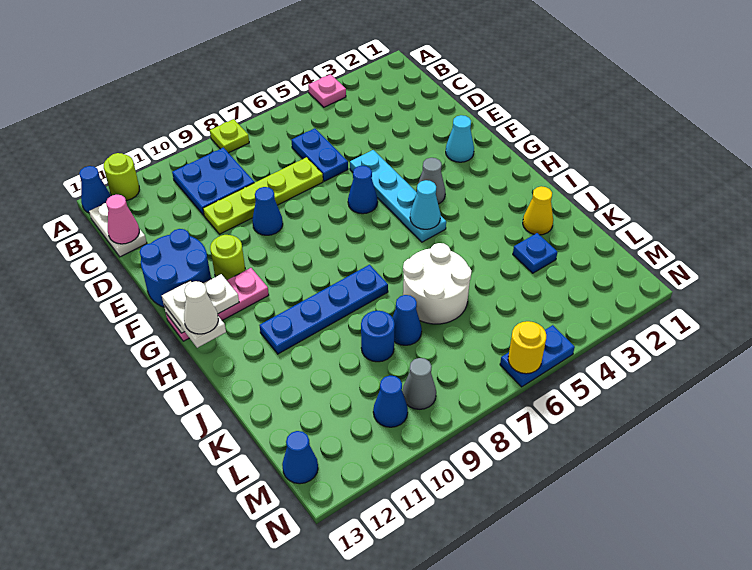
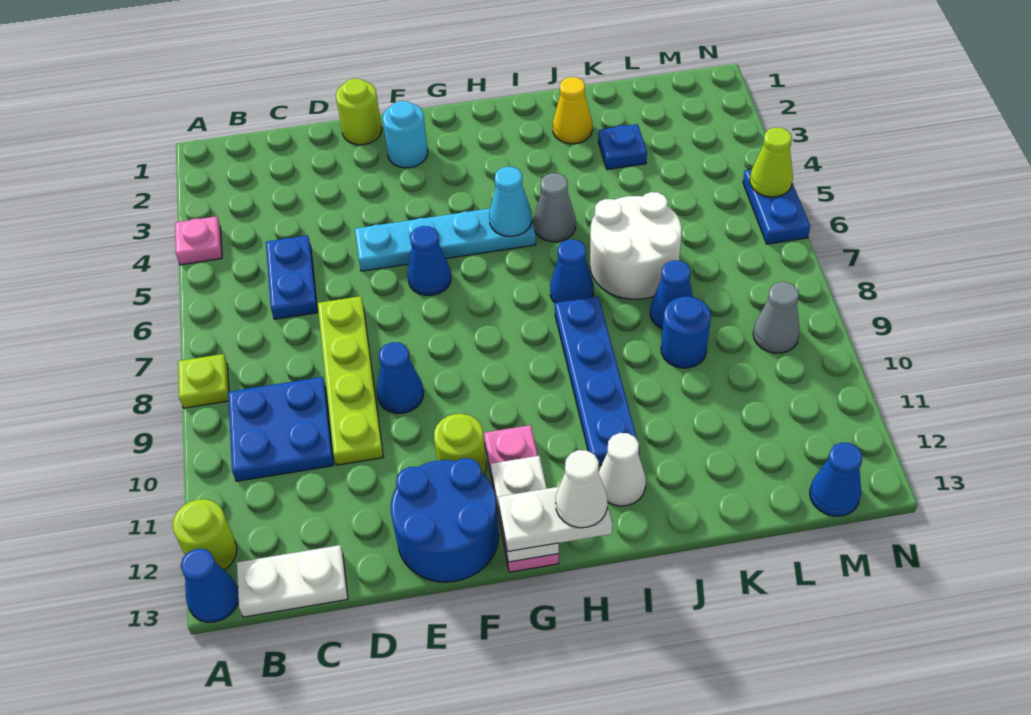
blue 1x2 plate [291,128,348,181] -> blue 1x2 plate turned to [266,235,318,319]
pink 1x1 cone [106,195,139,244] -> none
none -> lime 1x1 round brick [336,79,382,145]
cyan 1x1 cone [446,115,474,162] -> cyan 1x1 round brick [383,101,428,168]
grey 1x1 cone [416,158,445,204] -> grey 1x1 cone moved to [534,173,576,242]
none -> white 1x1 cone [598,433,646,506]
blue 1x1 cone [373,376,408,427] -> blue 1x1 cone moved to [550,239,594,303]
none -> lime 1x1 cone [750,127,793,197]
yellow 1x1 round brick [508,321,546,374] -> none

